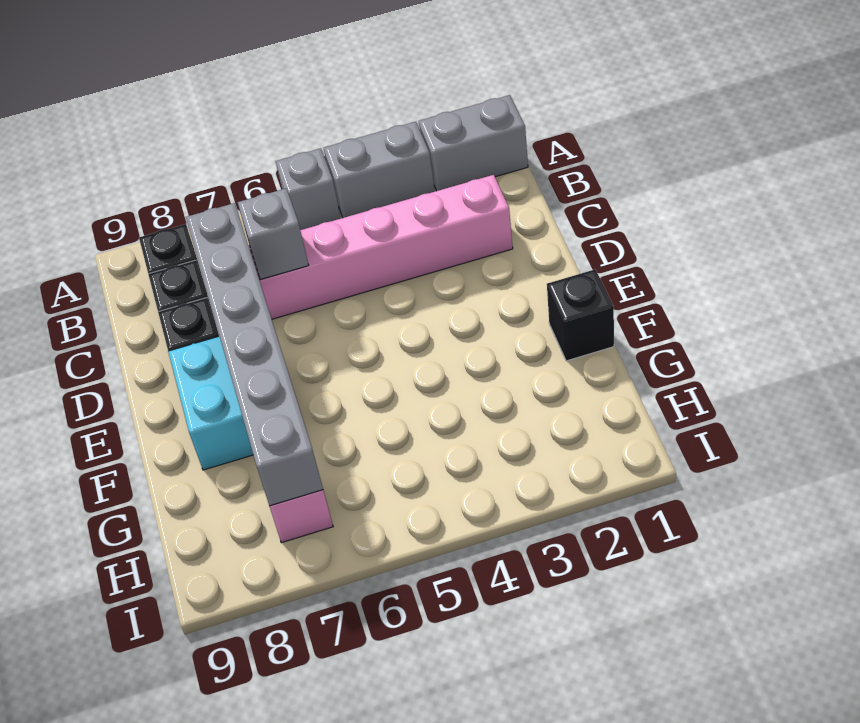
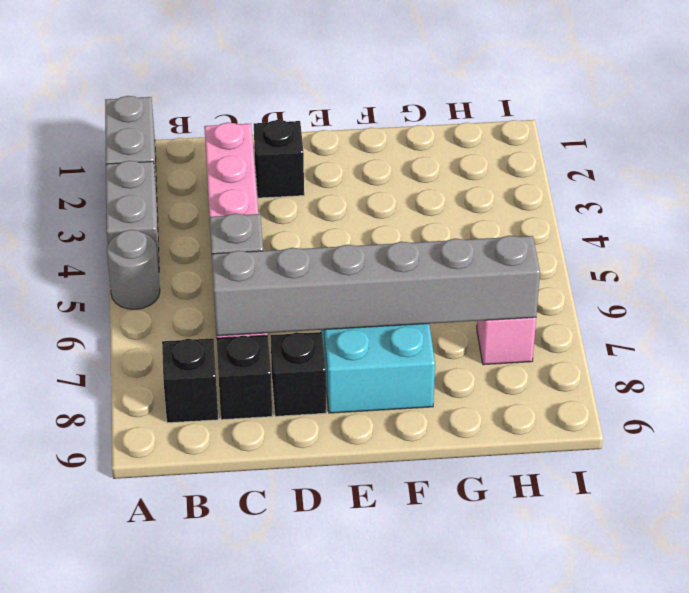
grey 1x1 brick [276,148,341,230] -> grey 1x1 round brick [107,230,160,309]
black 1x1 brick [547,269,614,361] -> black 1x1 brick moved to [254,120,304,198]

